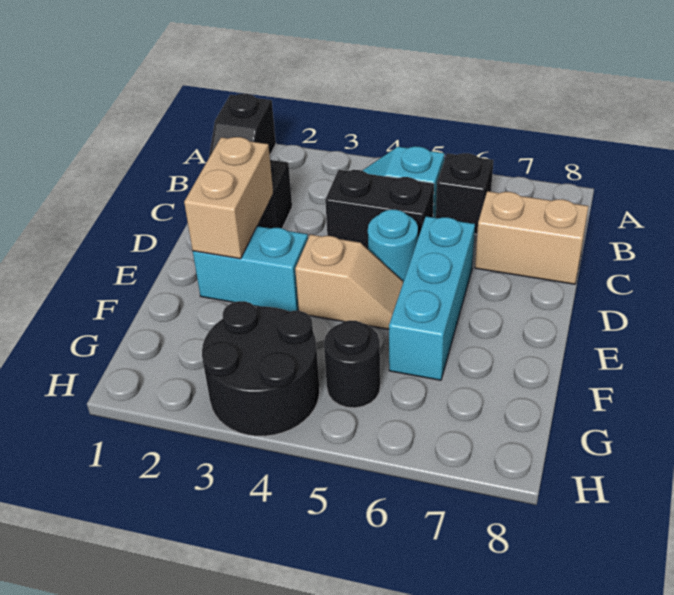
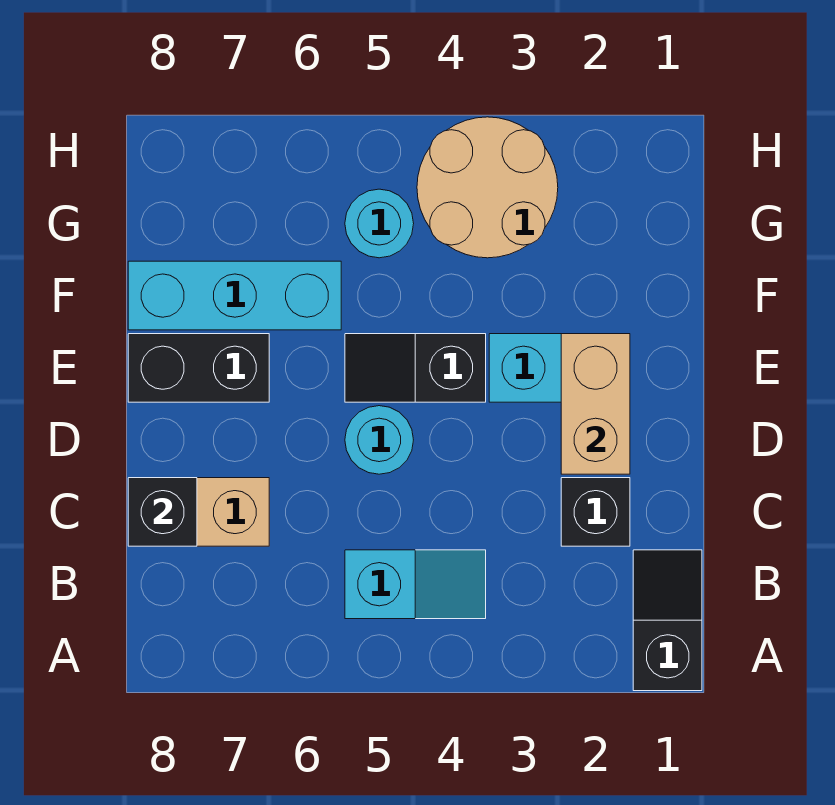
black 1x1 brick [436,153,493,234] -> black 1x1 brick moved to [128,478,197,546]
black 1x2 brick [325,170,434,249] -> black 1x2 brick moved to [128,334,269,402]
cyan 1x3 brick [389,216,475,380] -> cyan 1x3 brick turned to [128,261,341,330]
tan 1x2 slope [295,235,404,329] -> black 1x2 slope [345,334,486,402]
black 2x2 round brick [202,301,320,436] -> tan 2x2 round brick [417,117,558,258]
black 1x1 round brick [324,320,380,408] -> cyan 1x1 round brick [345,189,414,258]

